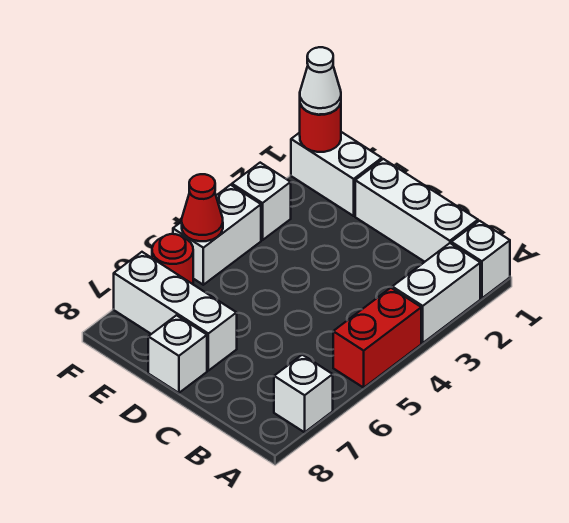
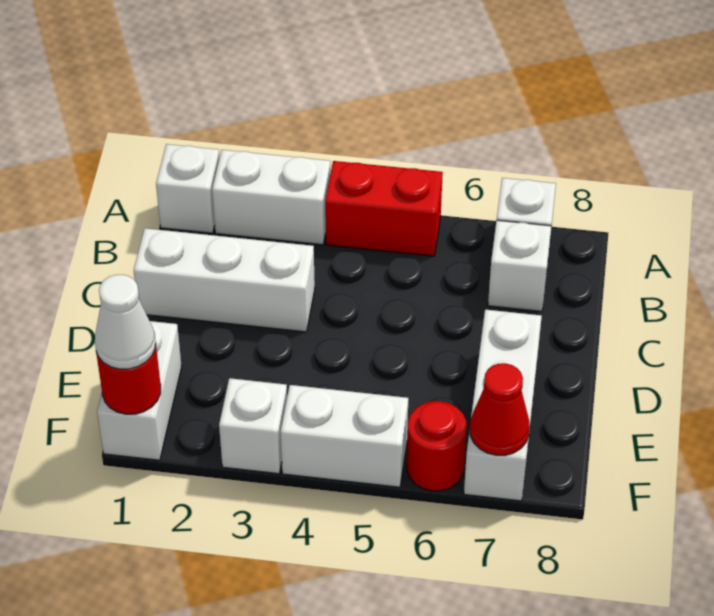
white 1x3 brick [355,159,478,262] -> white 1x3 brick turned to [134,228,315,332]
white 1x1 brick [148,315,207,393] -> white 1x1 brick moved to [488,220,551,311]
red 1x1 cone [182,174,223,241] -> red 1x1 cone moved to [470,363,530,455]

